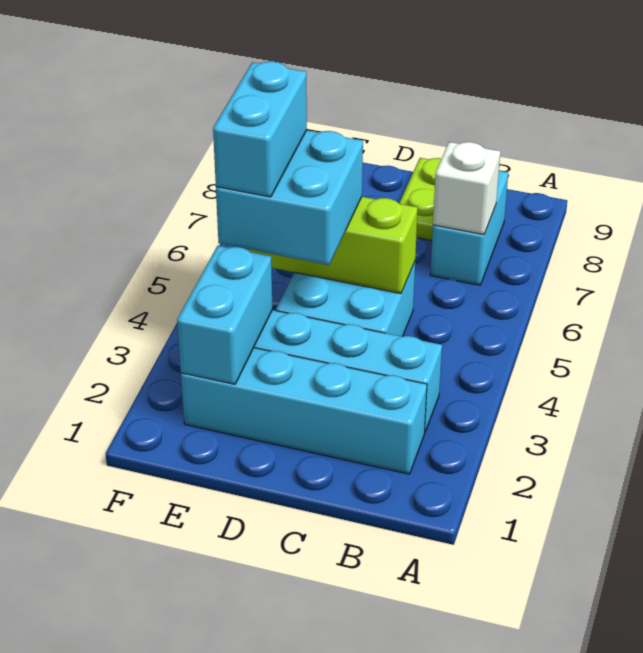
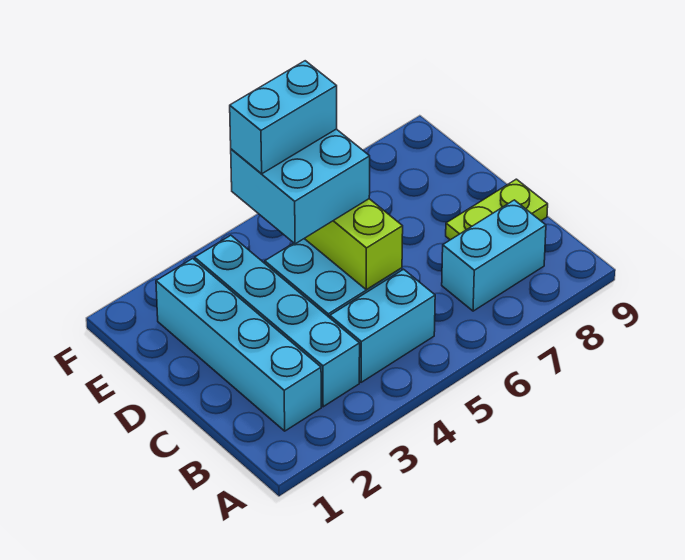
white 1x1 brick [433,142,500,235] -> none
cyan 1x2 brick [177,246,272,384] -> cyan 1x2 brick moved to [330,269,435,382]

